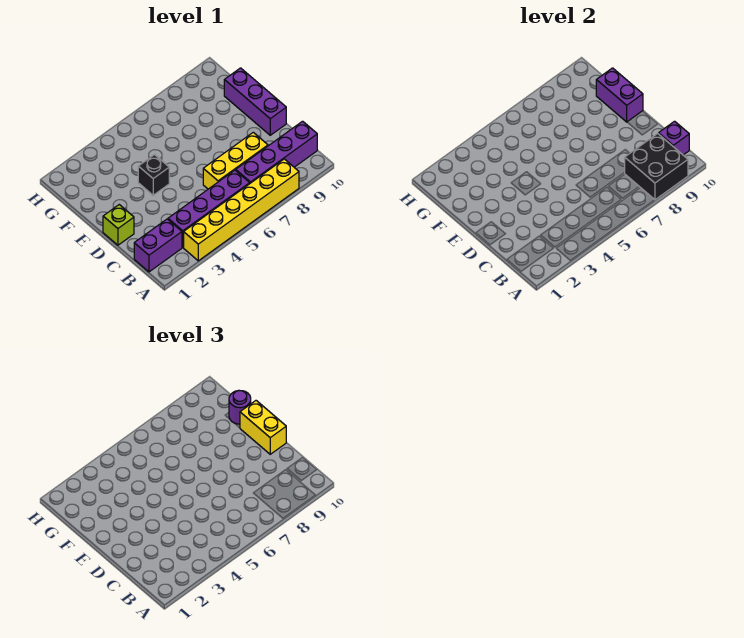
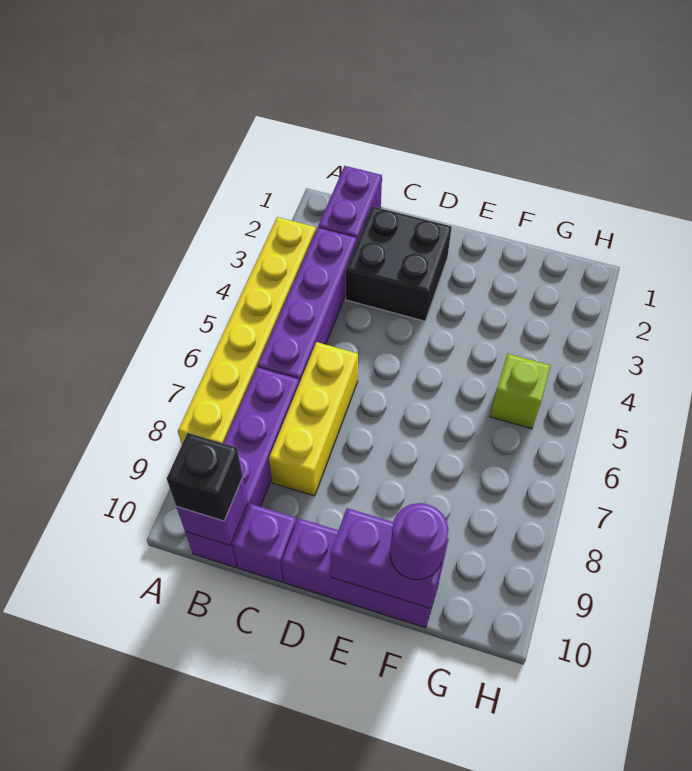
black 2x2 brick [624,134,688,200] -> black 2x2 brick moved to [346,206,452,321]
none -> purple 1x1 brick [233,504,296,582]
lime 1x1 brick [103,205,134,245] -> lime 1x1 brick moved to [490,354,551,429]
yellow 1x2 brick [240,401,286,454] -> none
black 1x1 brick [138,155,169,195] -> black 1x1 brick moved to [167,433,243,521]

